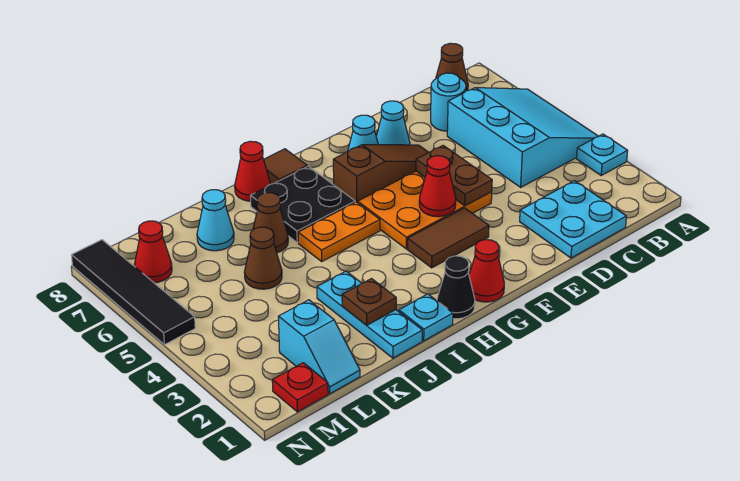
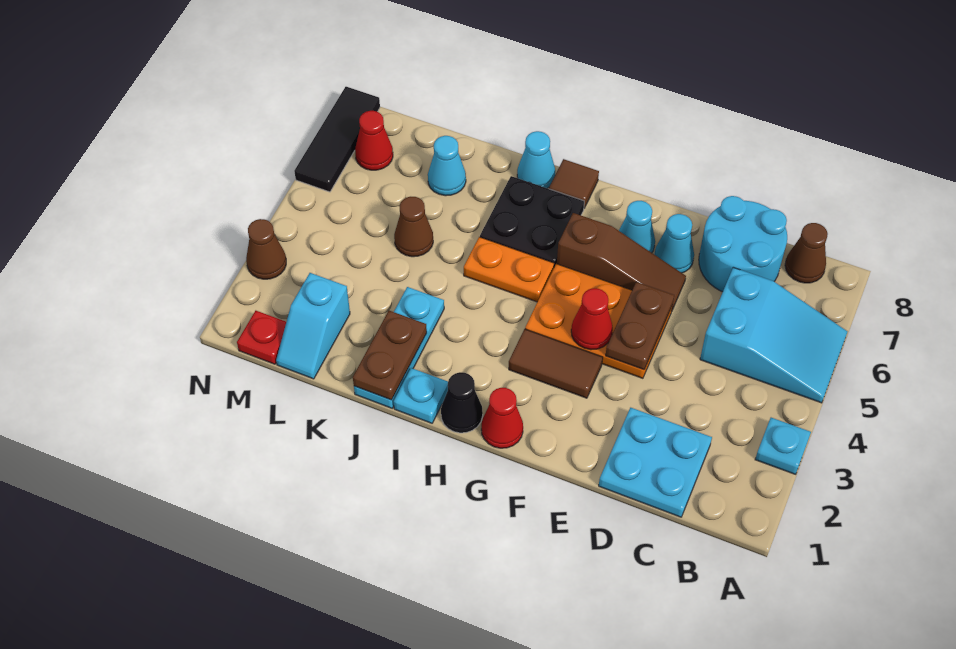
cyan 3x3 slope [447,88,598,187] -> cyan 2x3 slope [700,267,848,403]
cyan 1x1 round brick [431,73,466,131] -> cyan 2x2 round brick [699,196,787,292]
red 1x1 cone [235,141,271,201] -> cyan 1x1 cone [517,131,555,188]
brown 1x1 plate [342,279,396,325] -> brown 1x2 plate [353,311,427,400]
brown 1x1 cone [253,193,288,253] -> brown 1x1 cone moved to [246,219,286,279]
black 1x4 tile [72,240,195,345] -> black 1x3 tile [294,87,380,192]

